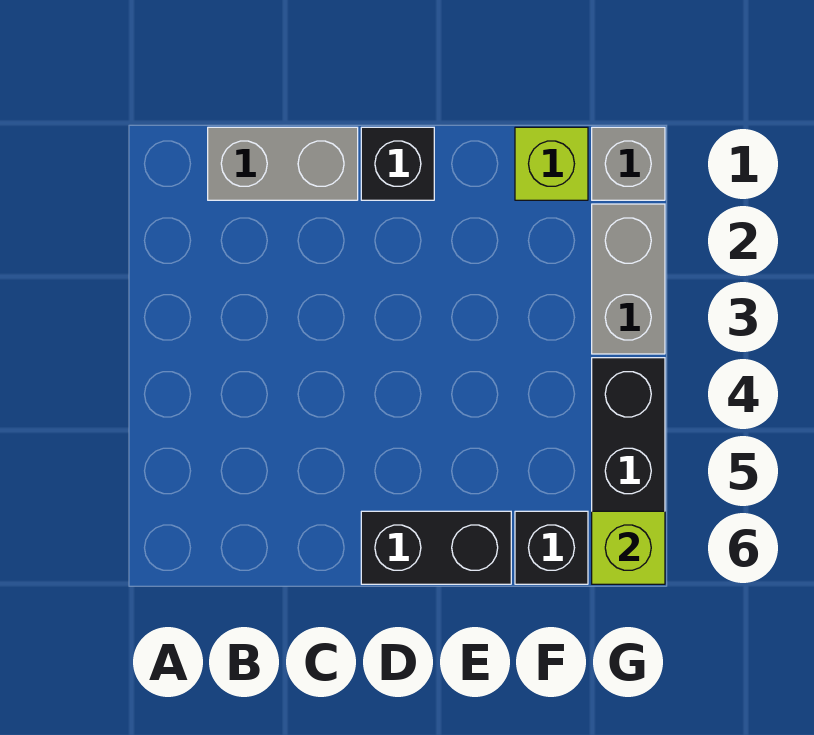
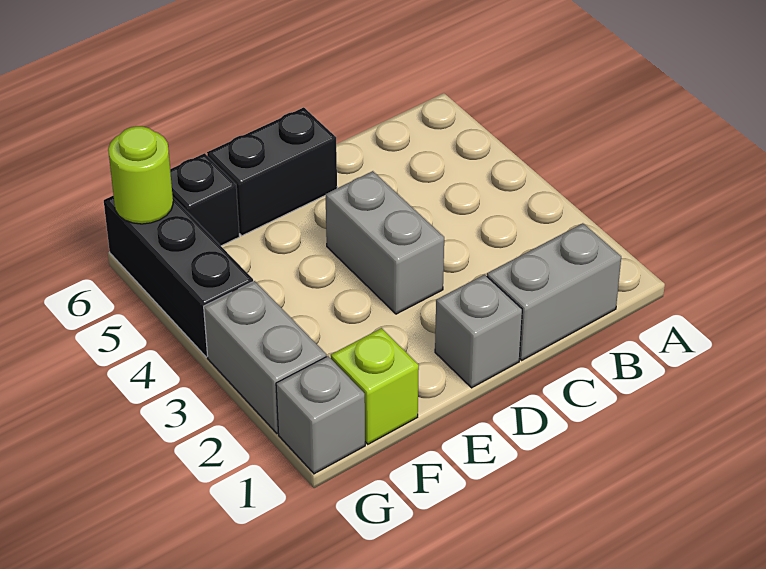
black 1x1 brick [361,127,434,200] -> grey 1x1 brick [435,275,522,388]
none -> grey 1x2 brick [325,171,444,314]
lime 1x1 brick [592,511,665,584] -> lime 1x1 round brick [108,126,173,224]

